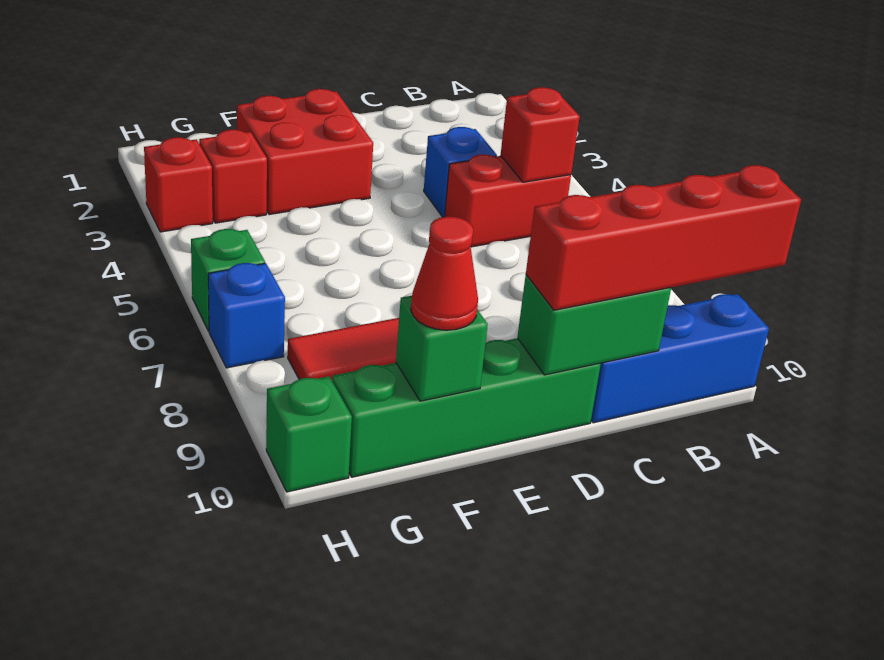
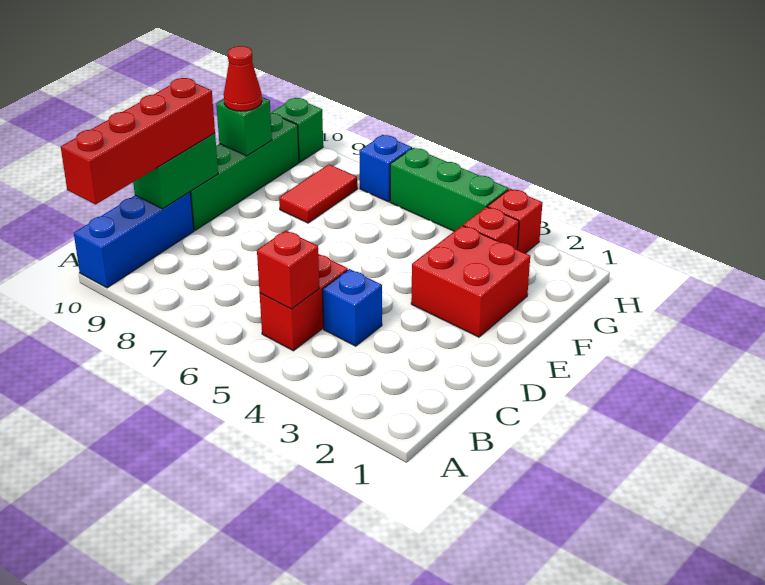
green 1x1 brick [191,229,265,331] -> green 1x3 brick [390,148,509,231]

